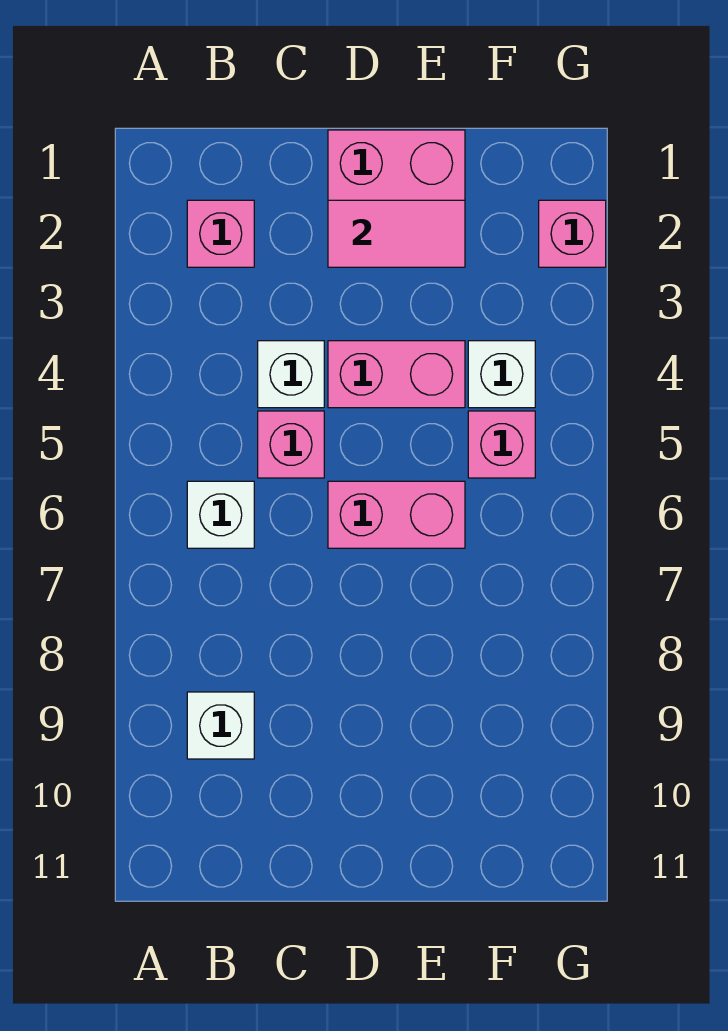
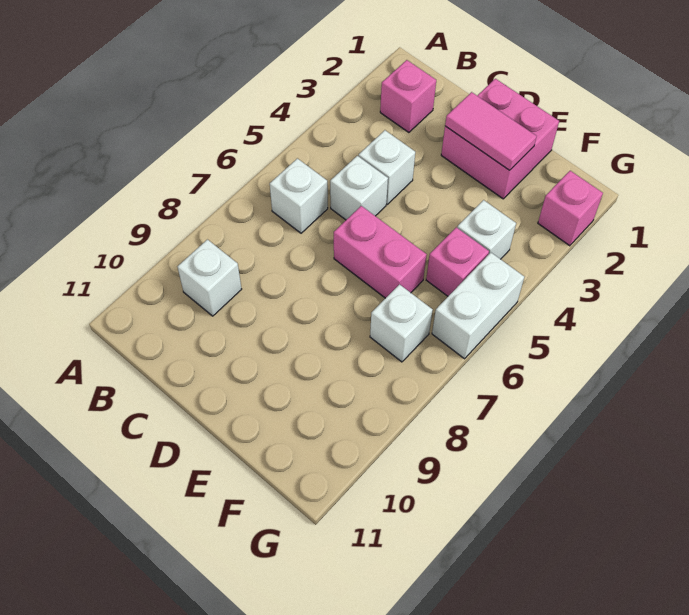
pink 1x1 brick [258,411,324,478] -> white 1x1 brick [330,156,388,220]
pink 1x2 brick [328,341,465,408] -> none
none -> white 1x1 brick [370,284,433,362]
none -> white 1x2 brick [432,253,524,359]

